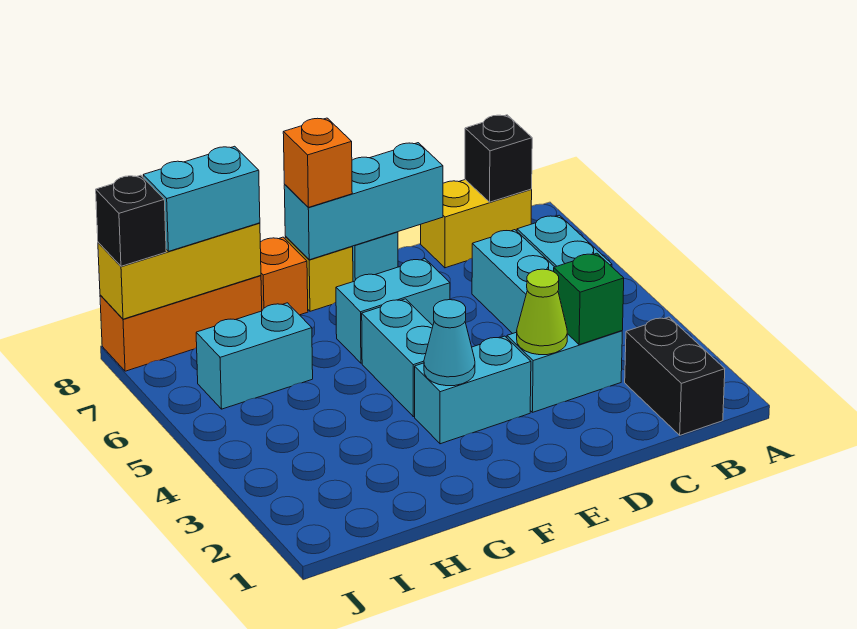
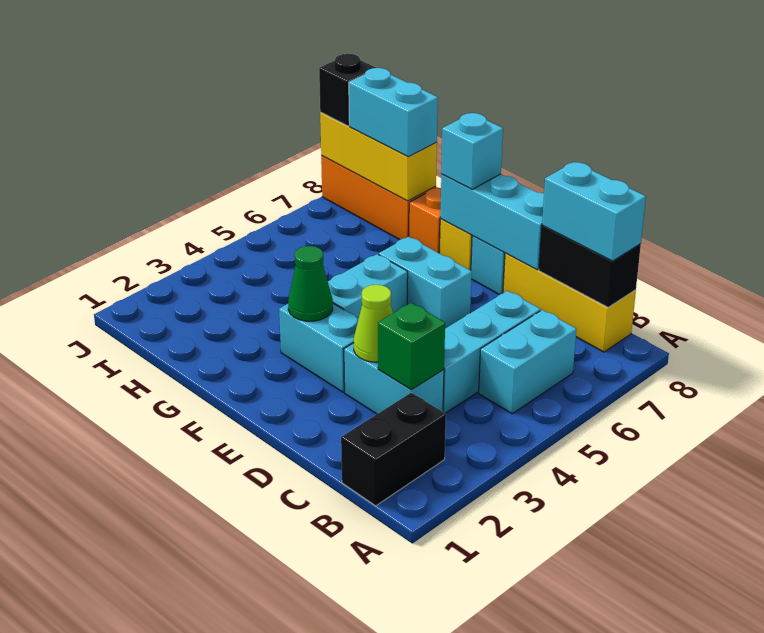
yellow 1x2 brick [421,180,532,268] -> yellow 1x3 brick [503,253,636,352]
black 1x1 brick [465,115,532,202] -> black 1x2 brick [539,226,641,307]
cyan 1x1 cone [424,300,475,386] -> green 1x1 cone [288,246,333,321]
orange 1x1 brick [283,118,352,207] -> cyan 1x1 brick [441,113,503,189]
cyan 1x2 brick [196,303,313,409] -> cyan 1x2 brick moved to [542,162,646,261]

